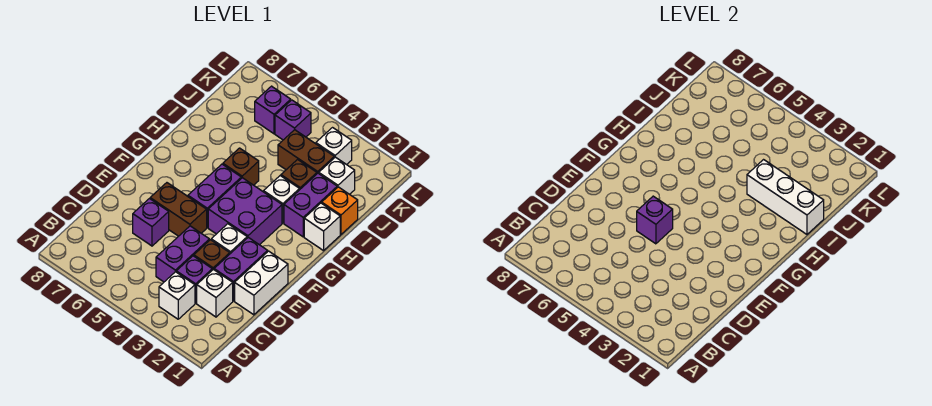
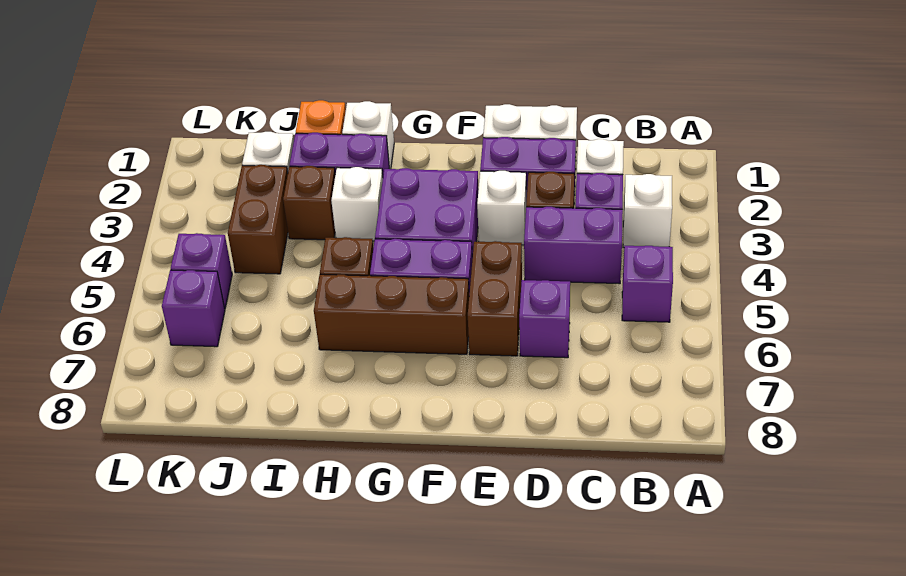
purple 1x1 brick [637,196,673,244] -> purple 1x1 brick moved to [622,246,673,322]
none -> brown 1x3 brick [314,274,469,354]
white 1x3 brick [747,160,824,234] -> none
white 1x1 brick [316,128,352,165] -> none

